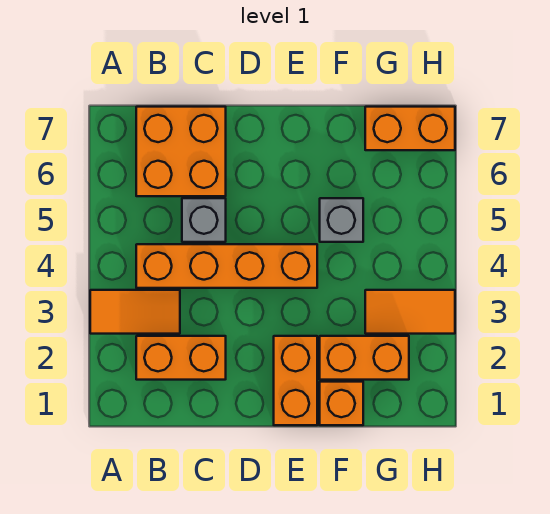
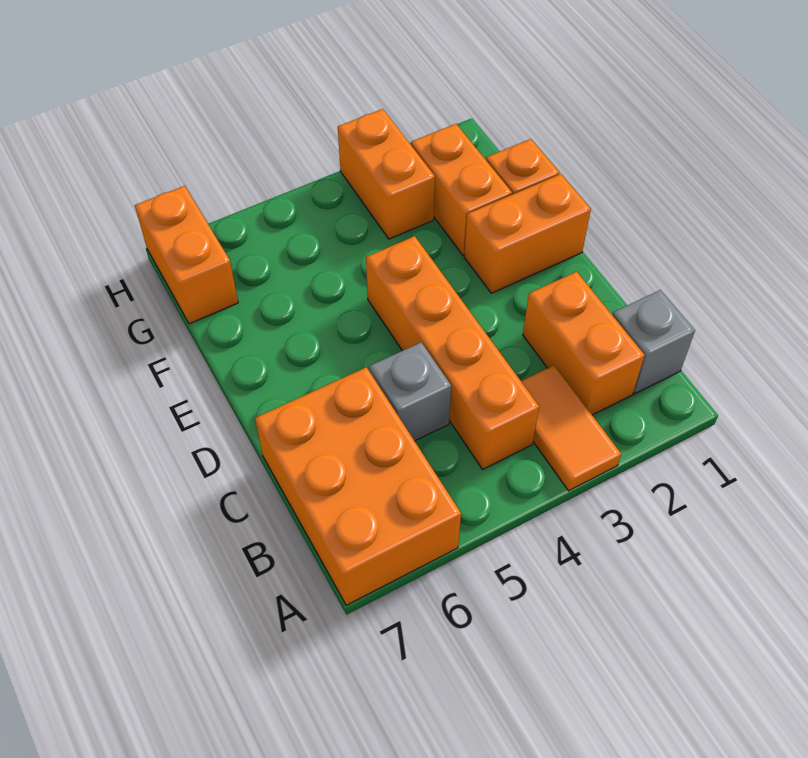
orange 2x2 brick [136,107,226,196] -> orange 2x3 brick [255,367,461,605]
grey 1x1 brick [320,198,363,242] -> grey 1x1 brick moved to [613,290,695,394]
orange 1x2 tile [365,290,455,334] -> orange 1x2 brick [338,109,435,239]

